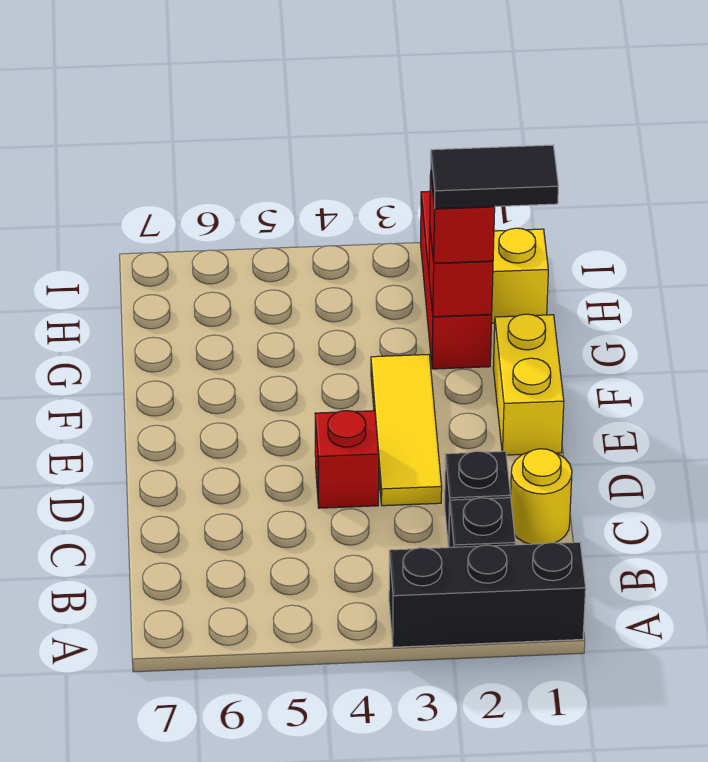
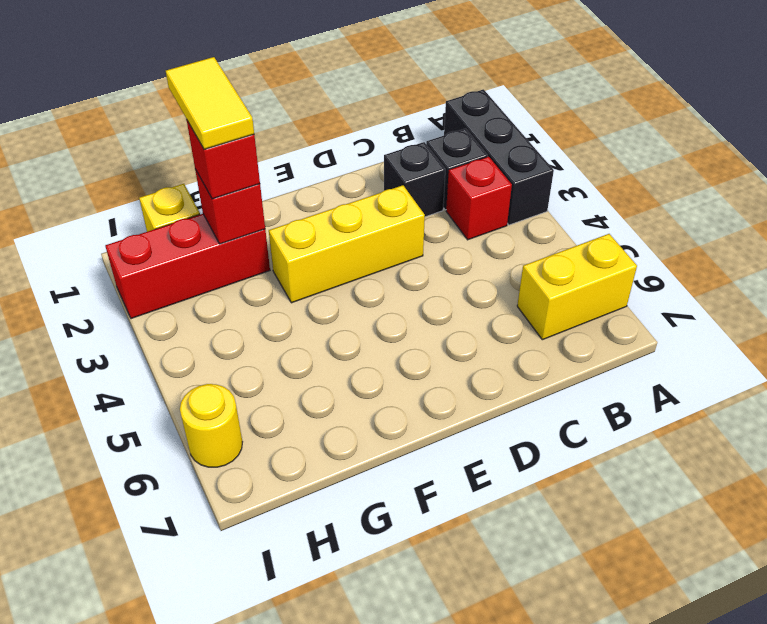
yellow 1x1 round brick [510,449,572,544] -> yellow 1x1 round brick moved to [180,384,242,467]
yellow 1x3 tile [371,354,442,506] -> yellow 1x3 brick [269,185,425,303]
red 1x1 brick [315,411,379,508] -> red 1x1 brick moved to [446,157,512,240]
yellow 1x2 brick [493,314,564,455] -> yellow 1x2 brick moved to [517,234,637,340]
black 1x2 tile [431,145,558,209] -> yellow 1x2 tile [166,57,254,149]

